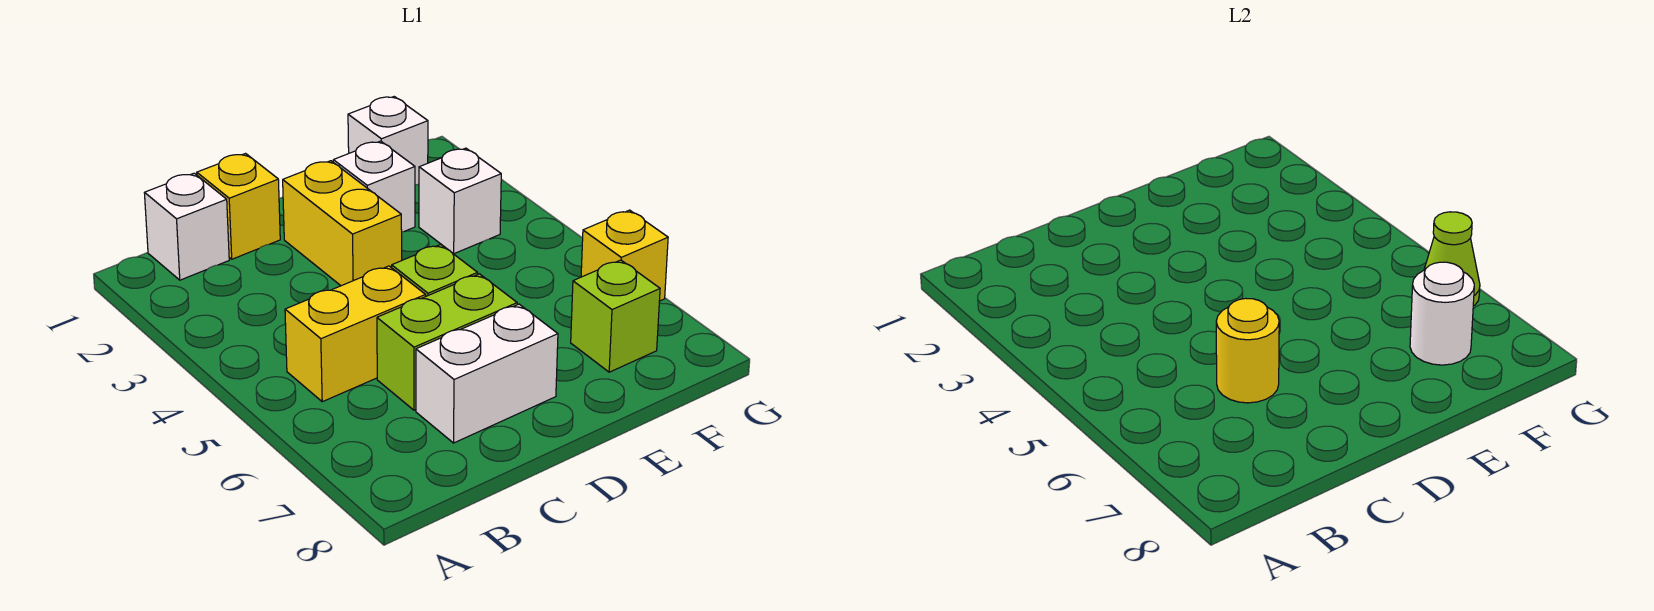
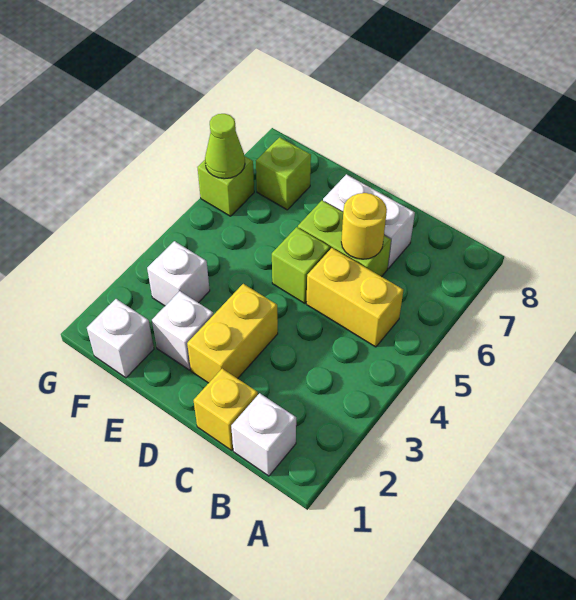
white 1x1 round brick [1410,262,1474,365] -> none
yellow 1x1 brick [581,210,668,301] -> lime 1x1 brick [197,156,254,216]

